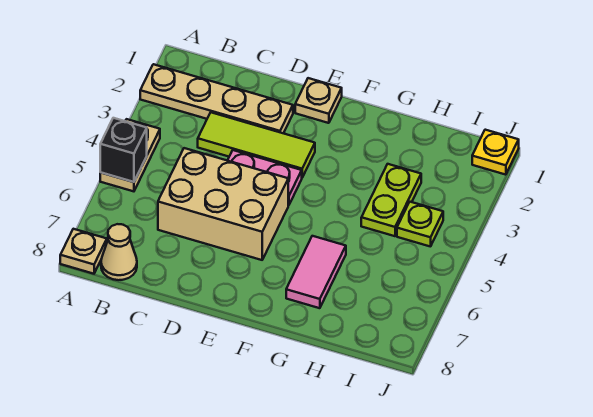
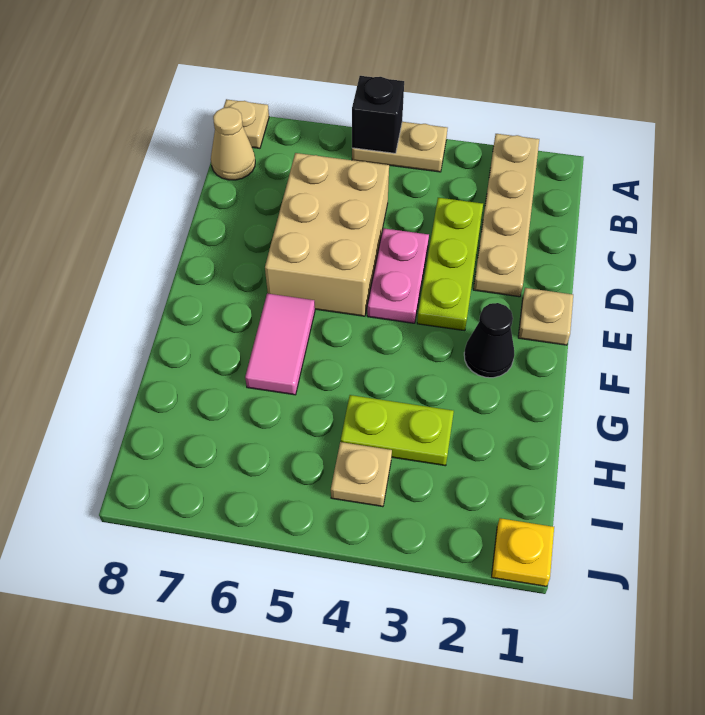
lime 1x3 tile [198,112,315,177] -> lime 1x3 plate [417,198,483,331]
none -> black 1x1 cone [464,303,514,378]
pink 1x2 tile [286,236,346,308] -> pink 1x2 tile turned to [245,293,315,395]
lime 1x1 plate [397,202,443,247] -> tan 1x1 plate [331,442,392,507]

